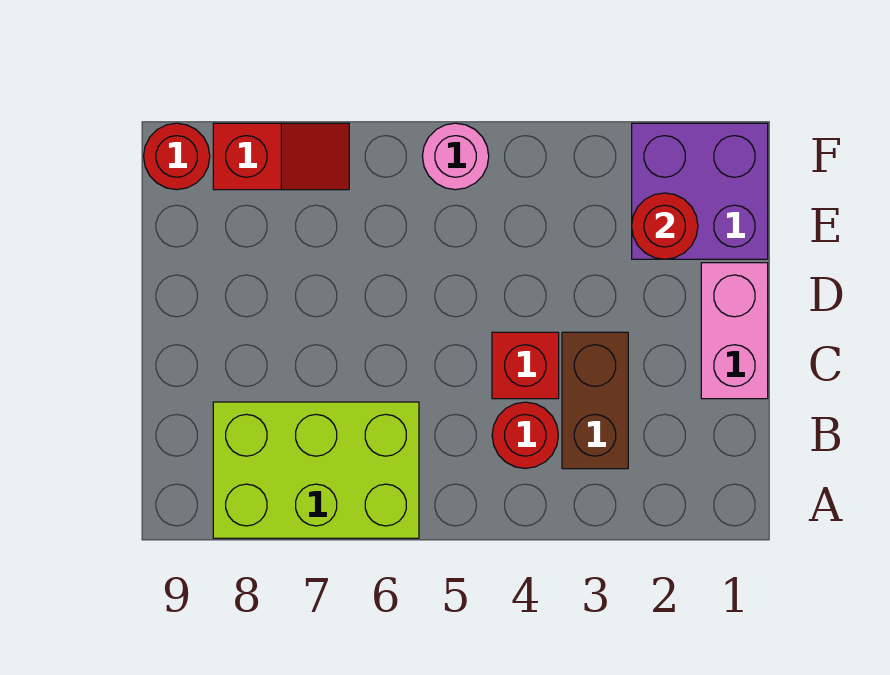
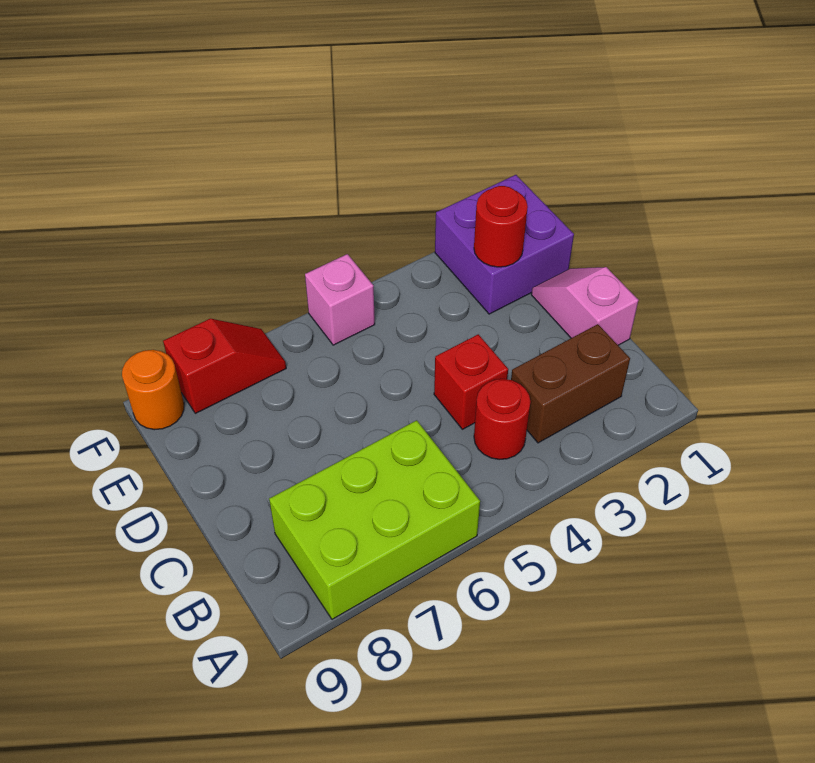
brown 1x2 brick [562,332,628,469] -> brown 1x2 brick turned to [511,324,630,443]
pink 1x2 brick [701,263,768,399] -> pink 1x2 slope [531,267,639,345]
pink 1x1 round brick [422,123,489,190] -> pink 1x1 brick [305,254,375,345]
red 1x1 round brick [144,123,210,190] -> orange 1x1 round brick [122,350,184,430]

